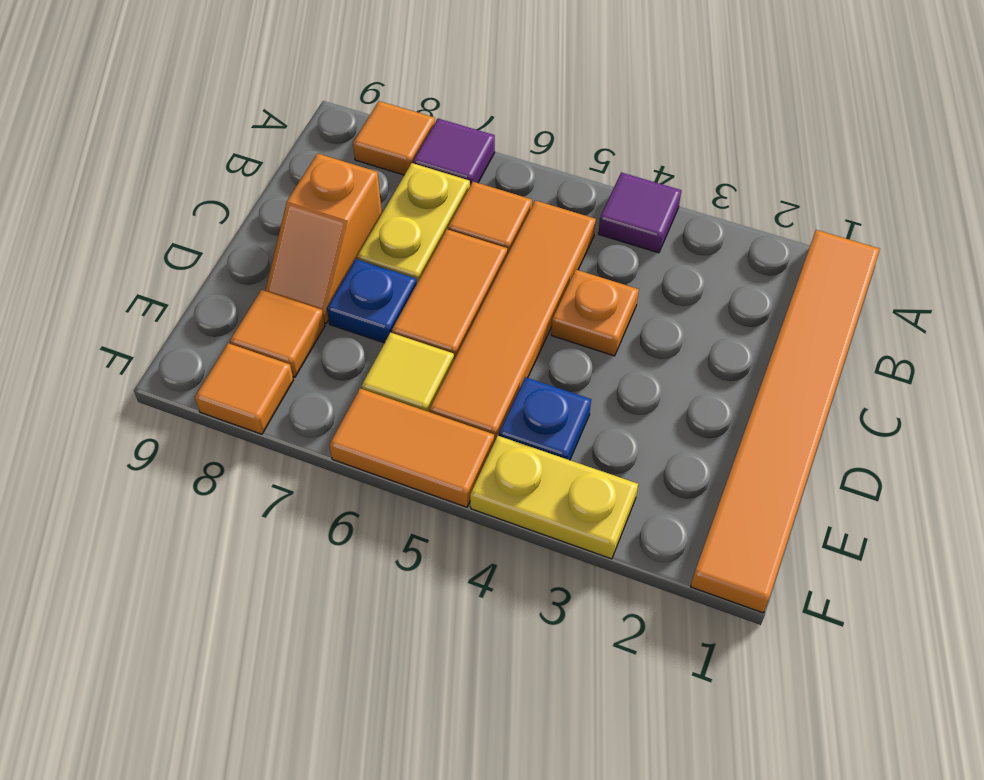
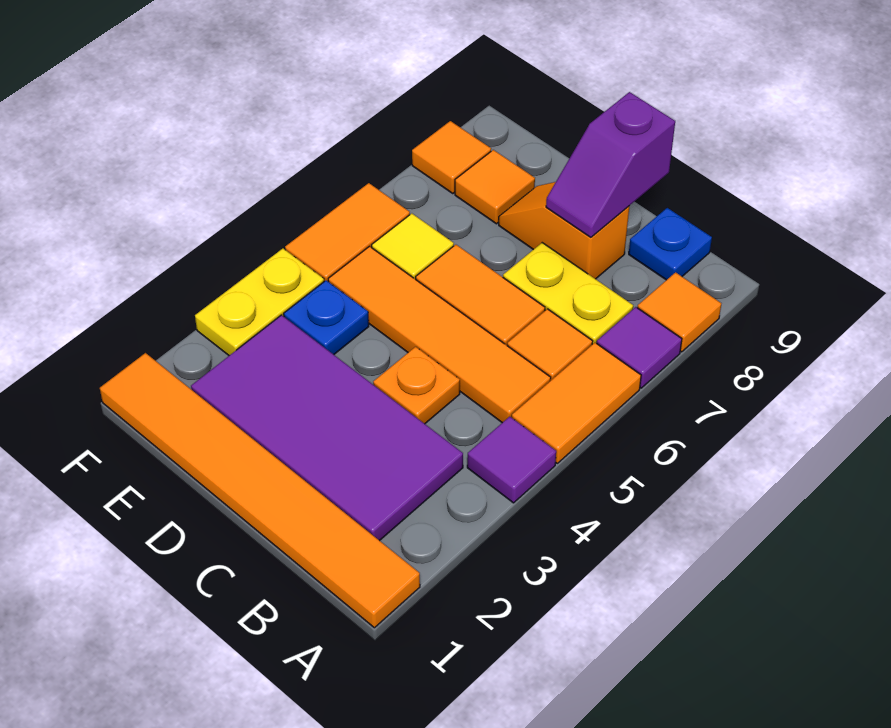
none -> orange 1x2 tile [512,343,641,463]
none -> purple 2x4 tile [191,315,463,541]
none -> purple 1x2 slope [546,92,675,237]
blue 1x1 plate [327,259,417,343] -> blue 1x1 plate moved to [629,208,712,280]

